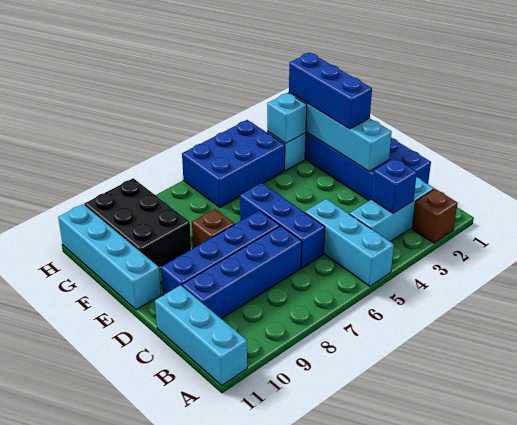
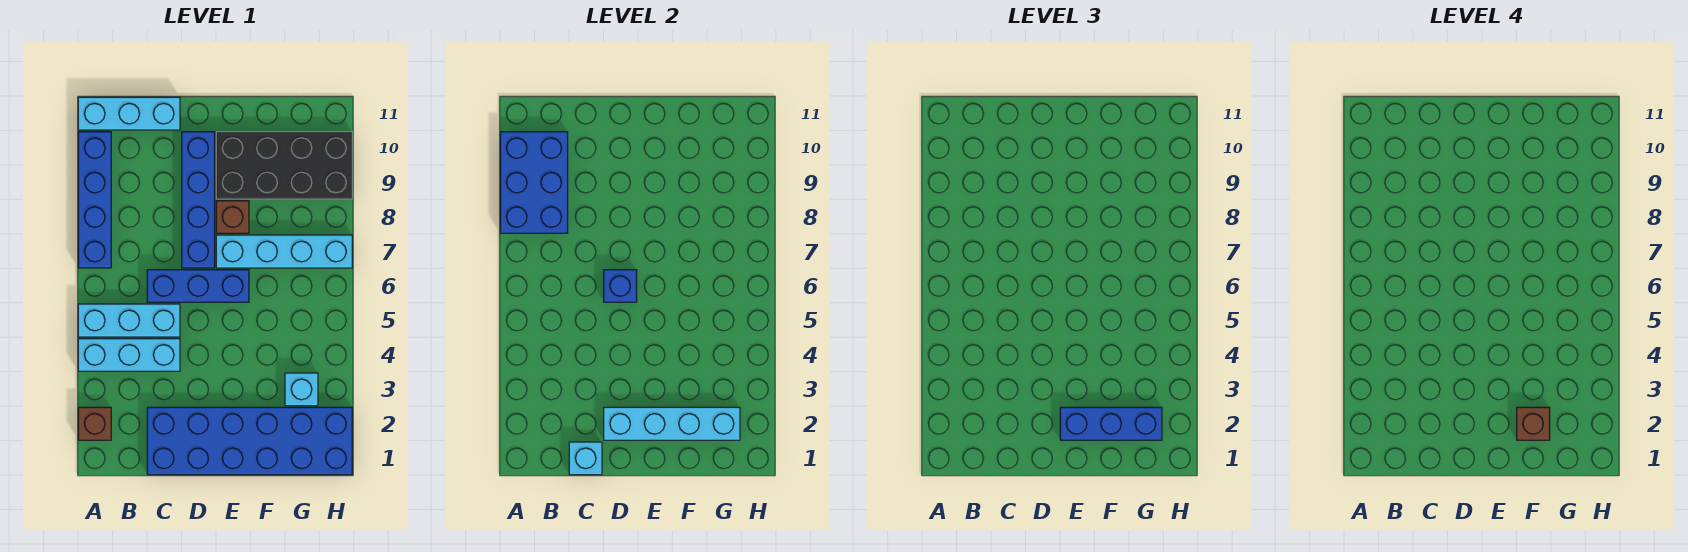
cyan 1x3 brick [349,177,434,242] -> cyan 1x3 brick turned to [78,339,180,371]
blue 1x1 brick [371,158,417,213] -> blue 1x1 brick moved to [604,270,637,302]
blue 1x4 brick [182,226,302,319] -> blue 1x4 brick moved to [78,132,111,268]
cyan 1x4 brick [58,204,161,310] -> cyan 1x4 brick moved to [216,235,352,268]
none -> brown 1x1 brick [1517,407,1550,440]
black 2x3 brick [85,178,191,268] -> black 2x4 brick [216,132,352,199]
cyan 1x1 brick [267,93,307,143] -> cyan 1x1 brick moved to [569,442,602,475]
blue 2x3 brick [182,120,285,207] -> blue 2x3 brick moved to [500,132,568,233]

